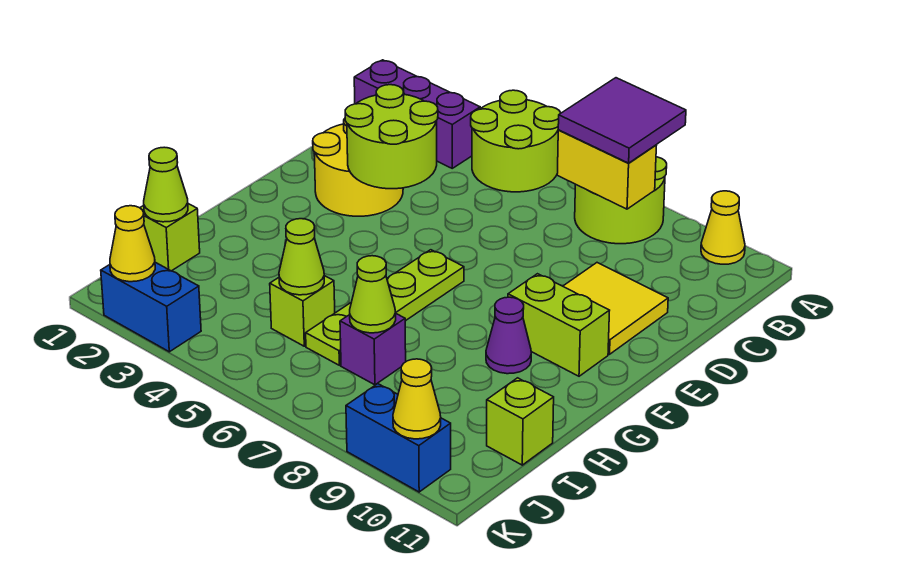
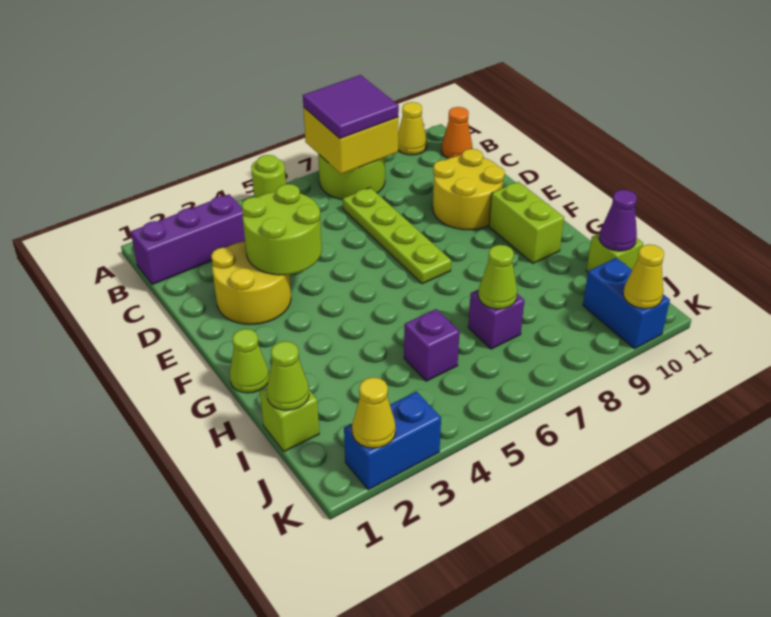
lime 2x2 round brick [471,90,561,192] -> lime 1x1 round brick [251,155,286,197]
yellow 1x2 brick [557,130,657,209] -> yellow 2x2 brick [303,107,398,174]
none -> orange 1x1 cone [441,107,472,158]
yellow 2x2 tile [563,263,668,354] -> yellow 2x2 round brick [433,149,505,230]
lime 1x4 plate [306,250,464,365] -> lime 1x4 plate moved to [343,187,451,284]
lime 1x2 brick [508,274,610,376] -> lime 1x2 brick turned to [489,182,564,263]
purple 1x1 cone [486,297,531,374] -> purple 1x1 cone moved to [599,190,637,251]
lime 1x1 brick [270,276,335,346] -> purple 1x1 brick [404,309,460,381]
lime 1x1 cone [279,219,324,295] -> lime 1x1 cone moved to [230,329,269,393]
blue 1x2 brick [346,384,451,492] -> blue 1x2 brick turned to [583,258,670,349]

